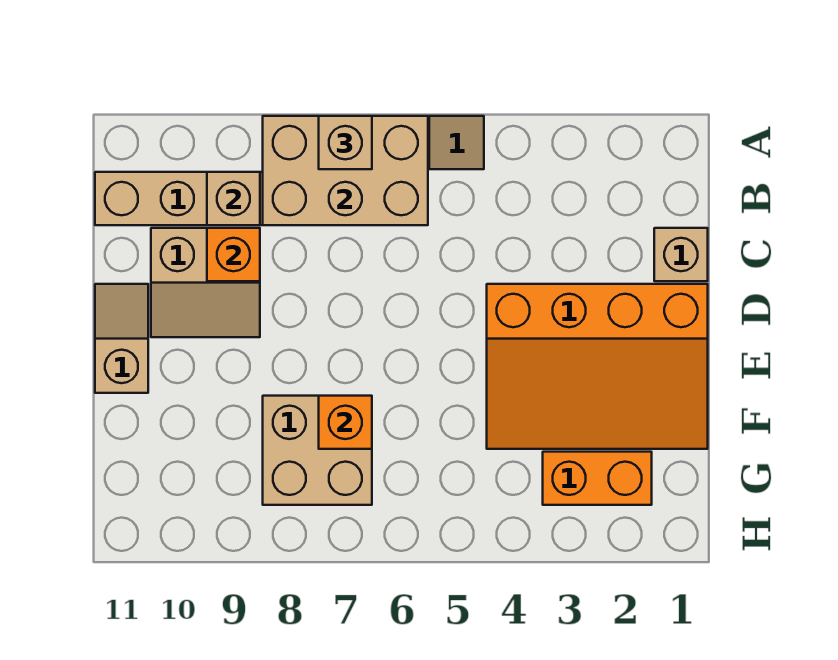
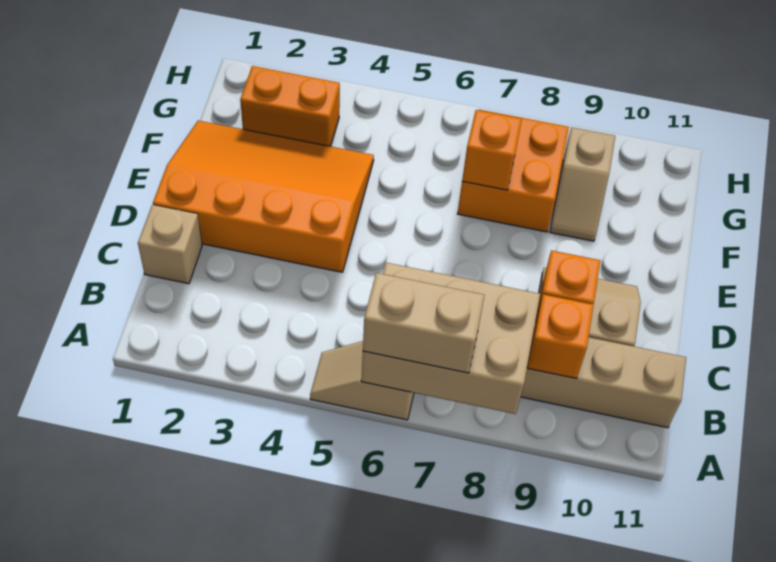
tan 1x1 brick [319,116,372,169] -> tan 1x2 brick [363,273,485,373]
tan 1x1 brick [207,172,260,225] -> orange 1x1 brick [527,294,594,379]
tan 1x2 slope [95,284,148,393] -> tan 1x2 slope moved to [550,127,615,241]
tan 2x2 brick [263,396,372,505] -> orange 2x2 brick [458,110,569,232]

